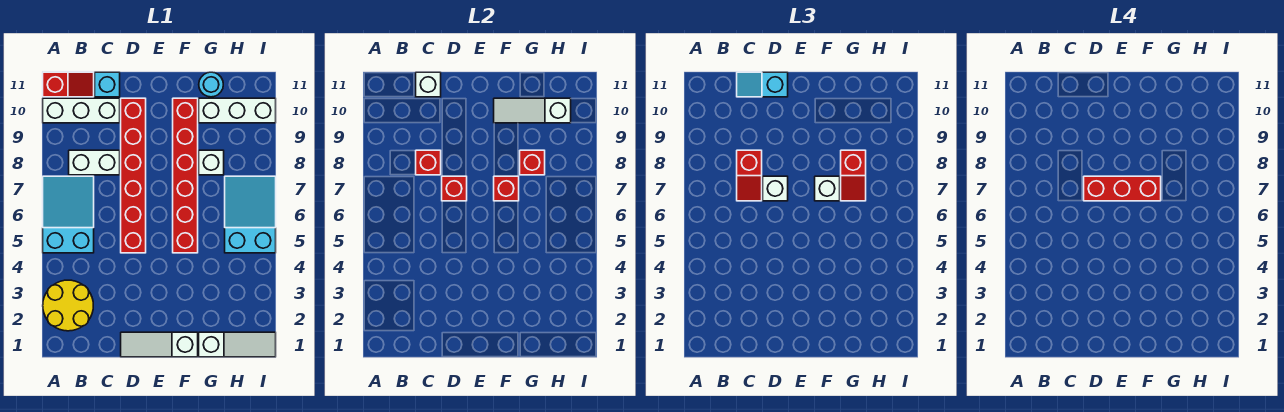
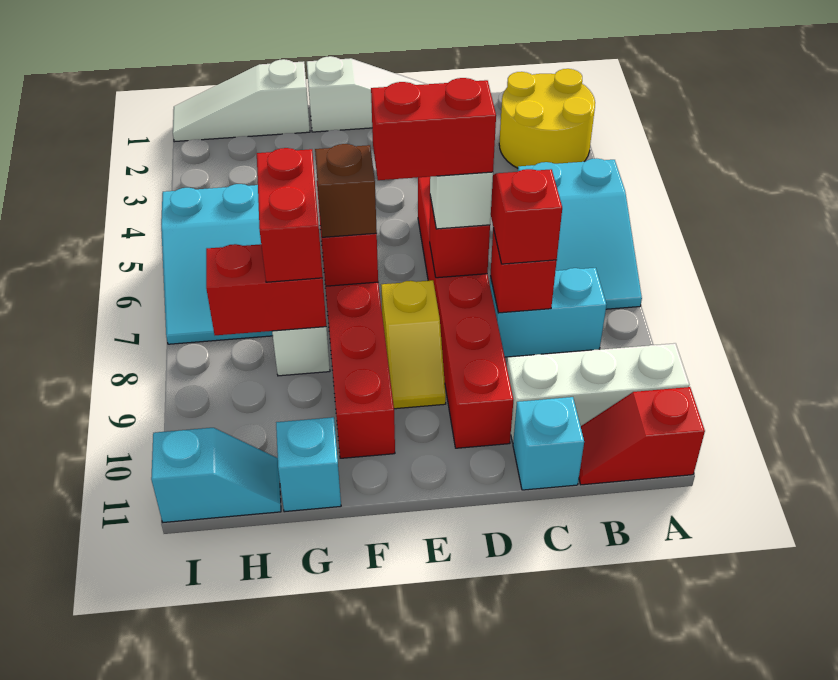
white 1x2 brick [69,150,120,175] -> cyan 1x2 brick [490,268,606,357]
white 1x1 brick [416,72,441,97] -> none
cyan 1x2 slope [737,72,788,97] -> cyan 1x2 slope moved to [151,428,281,522]
red 1x3 brick [1084,176,1161,201] -> red 1x2 brick [371,78,496,180]
none -> yellow 1x2 slope [381,280,446,409]
white 1x1 brick [815,176,840,201] -> brown 1x1 brick [315,144,377,237]
white 1x3 slope [494,98,571,123] -> none
red 1x2 slope [841,150,866,201] -> red 1x2 brick [257,148,323,282]
red 1x1 brick [520,150,545,175] -> red 1x2 brick [206,244,326,335]
white 1x3 brick [199,98,276,123] -> none
cyan 1x1 round brick [199,72,223,97] -> cyan 1x1 brick [276,417,341,512]

